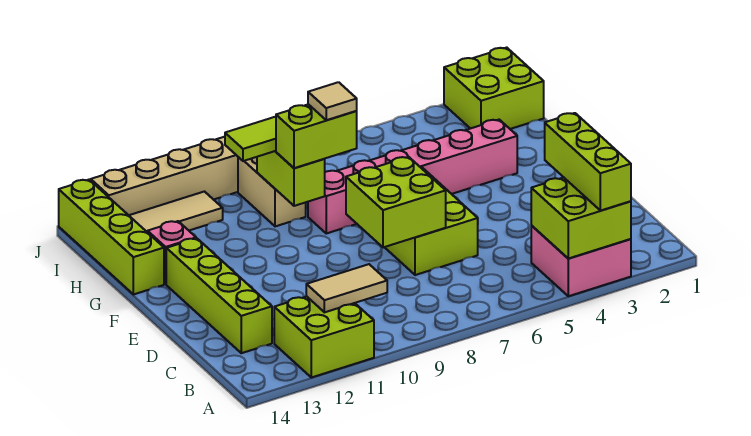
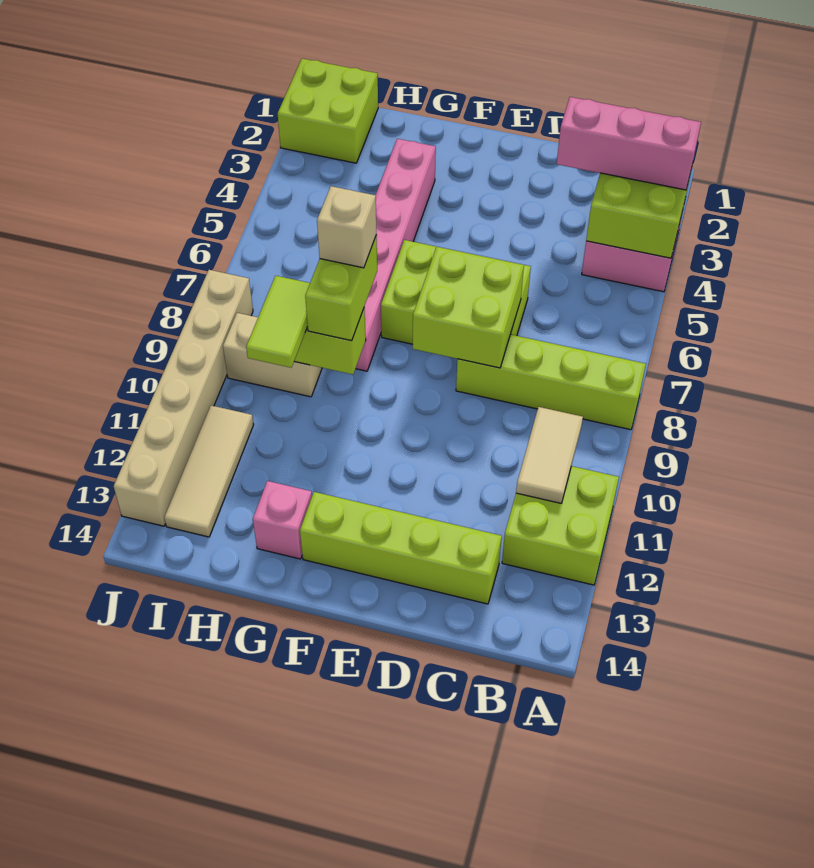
lime 1x3 brick [545,113,631,211] -> pink 1x3 brick [557,97,701,190]
tan 1x1 tile [308,82,357,120] -> tan 1x1 brick [317,186,376,268]
lime 1x4 brick [59,180,164,294] -> lime 1x4 brick moved to [456,334,646,430]

